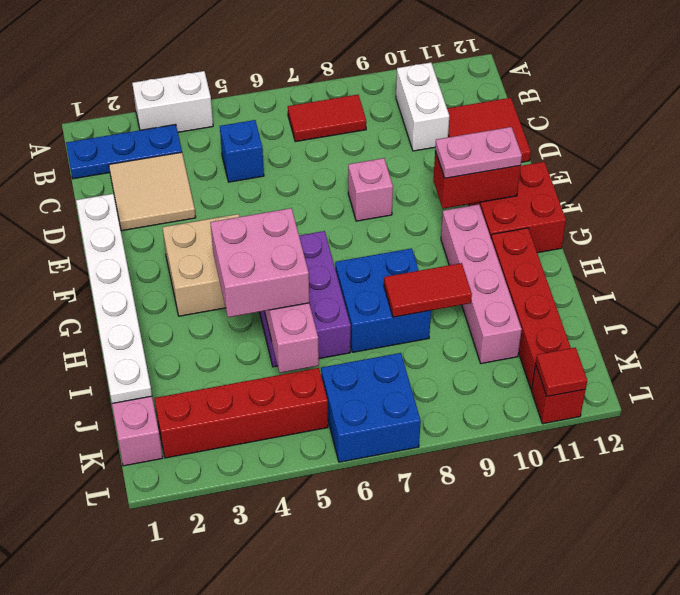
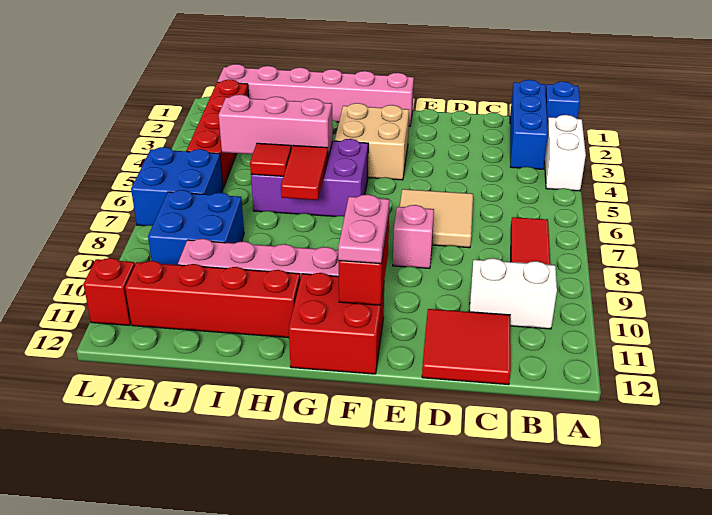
blue 1x3 plate [66,124,182,179] -> blue 1x3 brick [510,80,548,169]
tan 2x2 tile [109,152,196,231] -> tan 2x2 tile moved to [400,189,473,248]
blue 1x1 brick [220,120,264,182] -> blue 1x1 brick moved to [546,82,580,126]
white 1x6 plate [76,194,152,403] -> none
pink 2x2 brick [210,208,309,317] -> none
blue 2x2 brick [335,248,431,352] -> blue 2x2 brick moved to [148,190,244,265]
red 1x2 tile [384,263,472,317] -> red 1x2 tile moved to [281,145,328,200]
red 1x1 tile [536,347,587,396] -> red 1x1 tile moved to [250,143,291,176]

